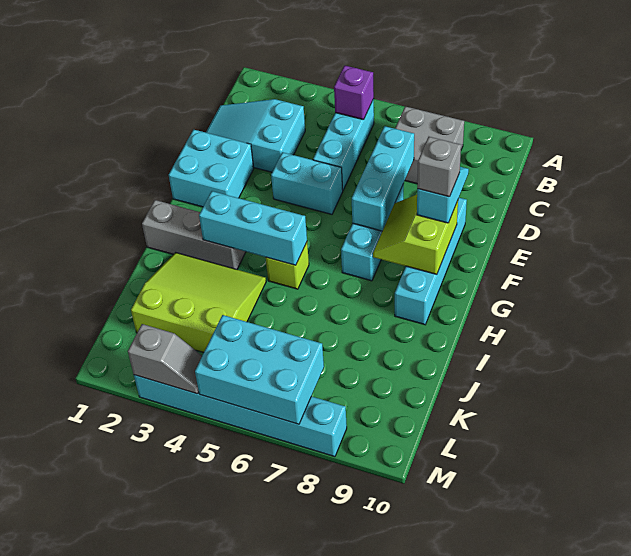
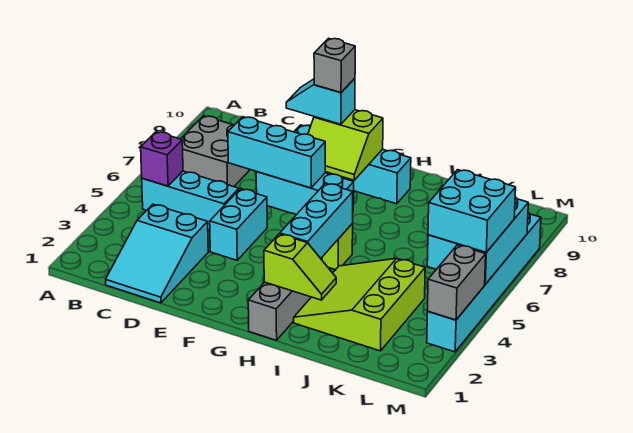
cyan 2x2 brick [169,130,254,207] -> cyan 2x2 brick moved to [428,170,516,252]
none -> lime 1x2 slope [264,234,336,300]
grey 1x2 slope [128,324,202,394] -> grey 1x2 brick [427,245,486,320]

